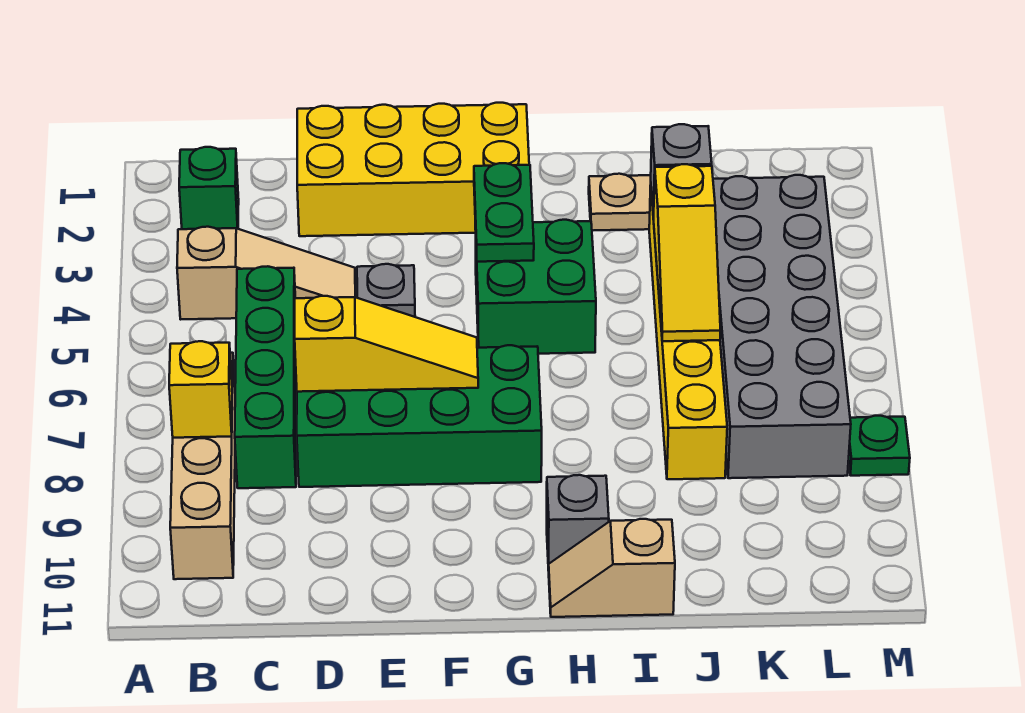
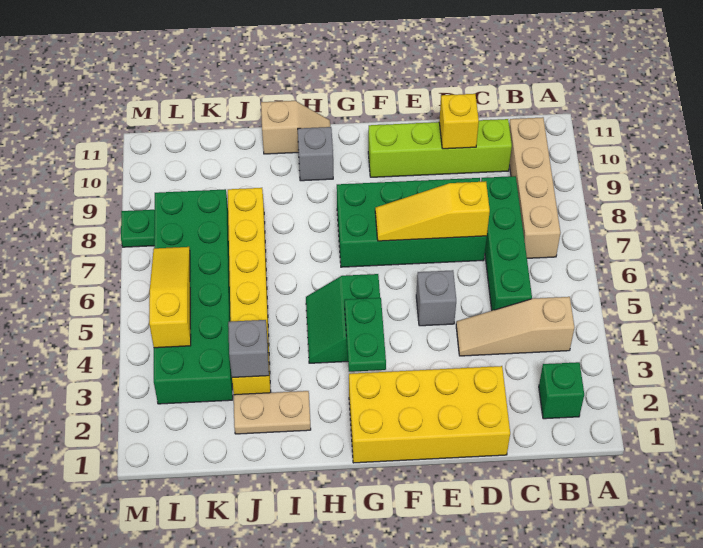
yellow 1x1 brick [169,341,232,438] -> yellow 1x1 brick moved to [439,94,479,149]
none -> lime 1x4 brick [368,119,512,177]
green 2x2 brick [475,220,596,354] -> green 2x2 slope [306,274,380,363]
yellow 1x3 slope [653,164,720,341] -> yellow 1x3 slope moved to [149,247,191,348]
grey 2x6 brick [713,175,851,478] -> green 2x6 brick [154,189,233,404]

